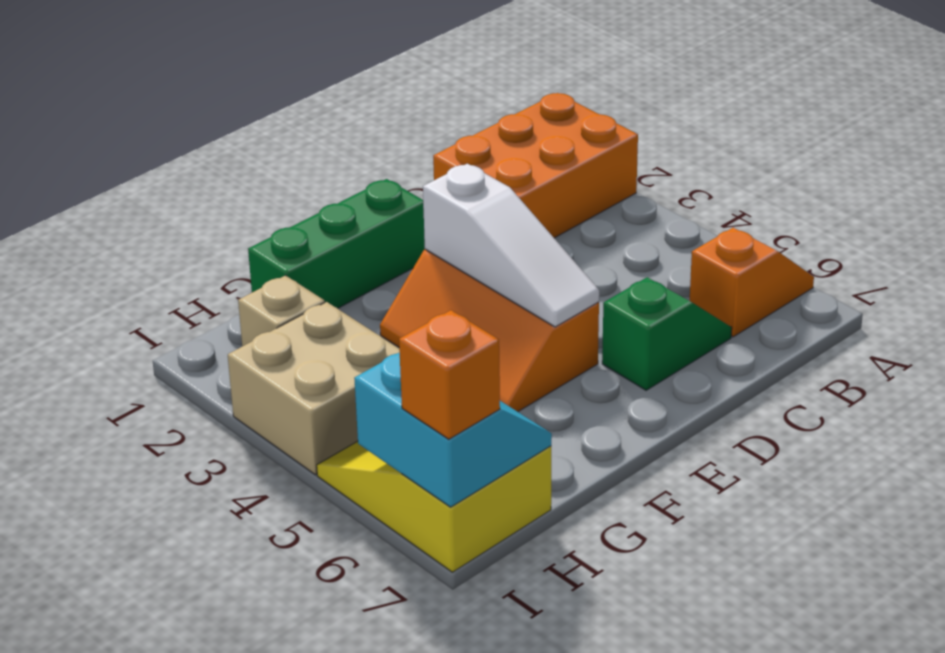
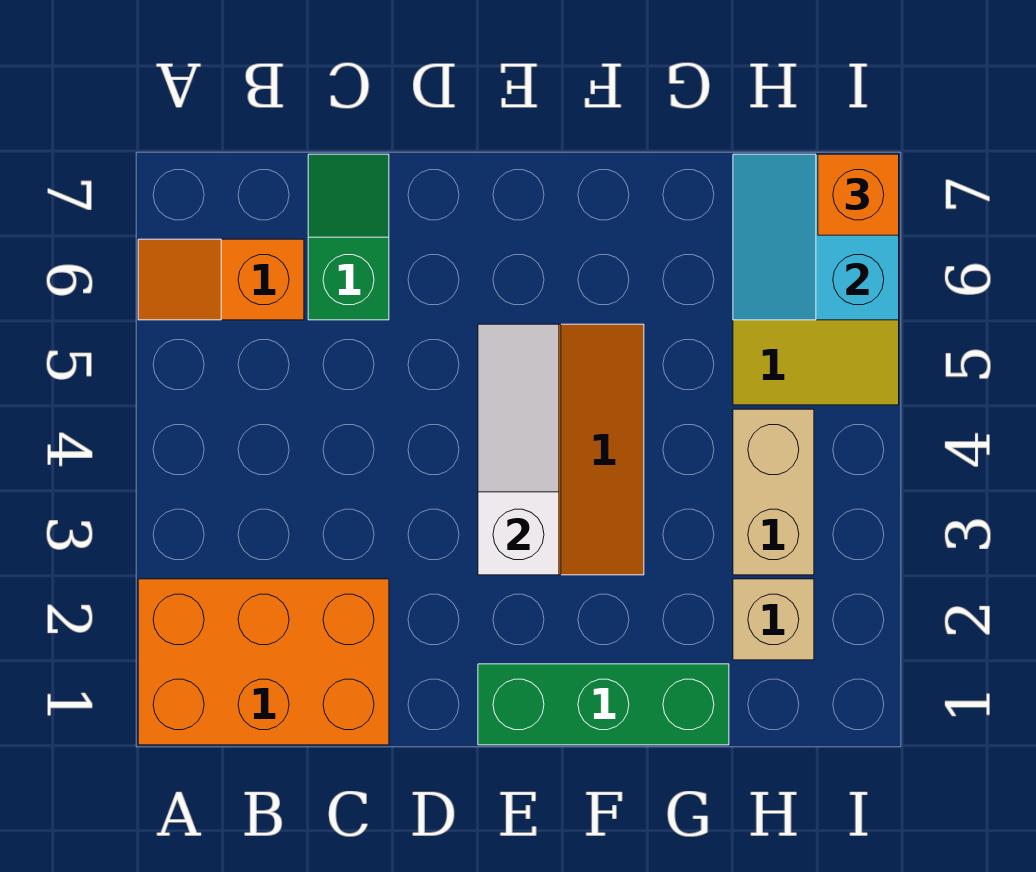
green 1x2 slope [602,277,732,390] -> green 1x2 slope turned to [308,154,389,320]
tan 2x2 brick [228,302,400,475] -> tan 1x2 brick [733,409,814,575]

